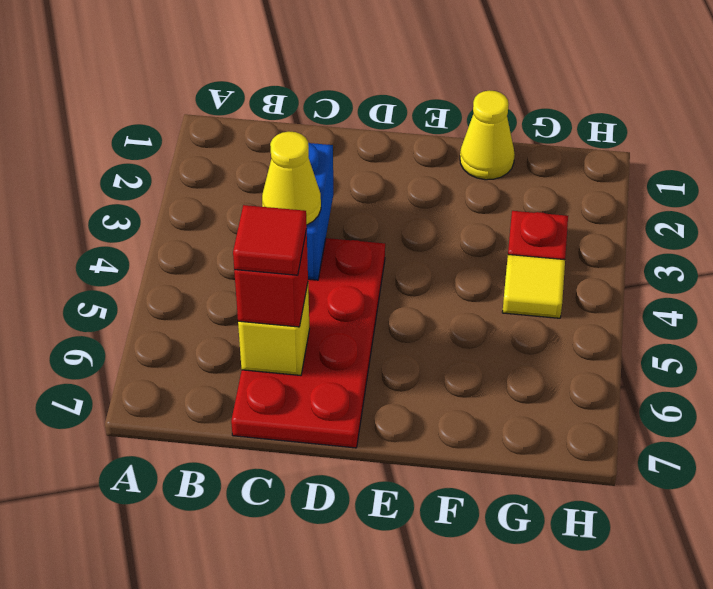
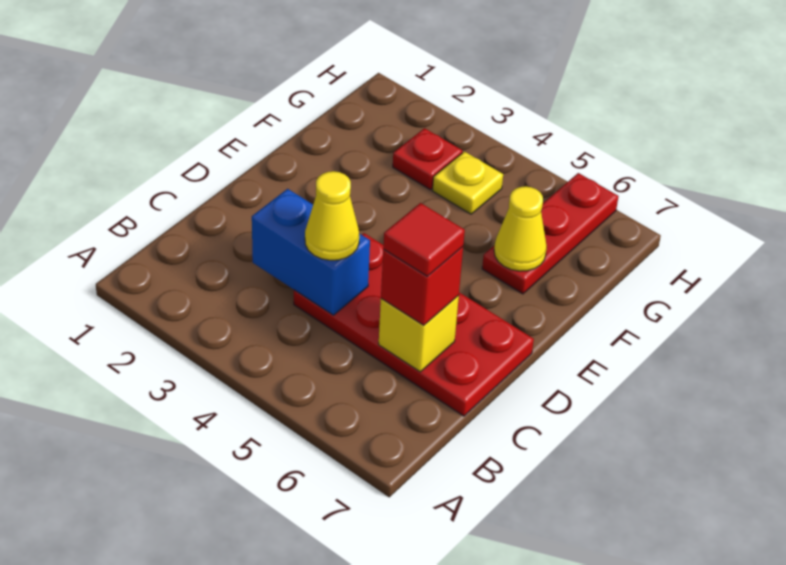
yellow 1x1 cone [460,90,515,180] -> yellow 1x1 cone moved to [494,186,547,271]
none -> red 1x3 plate [482,173,619,294]
yellow 1x1 tile [502,255,565,318] -> yellow 1x1 plate [432,152,503,214]

